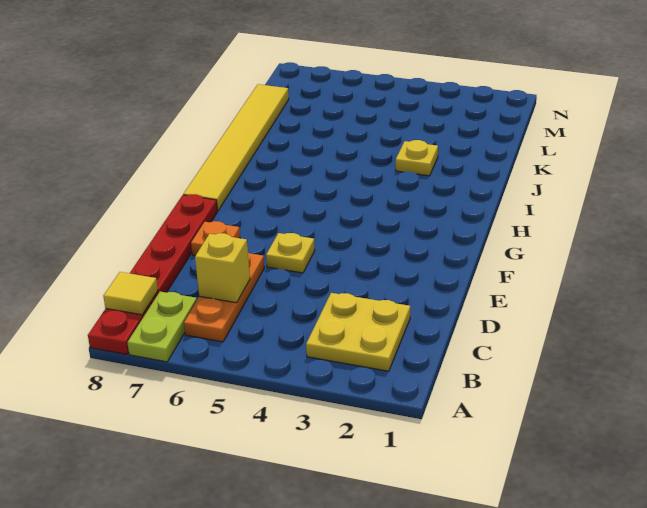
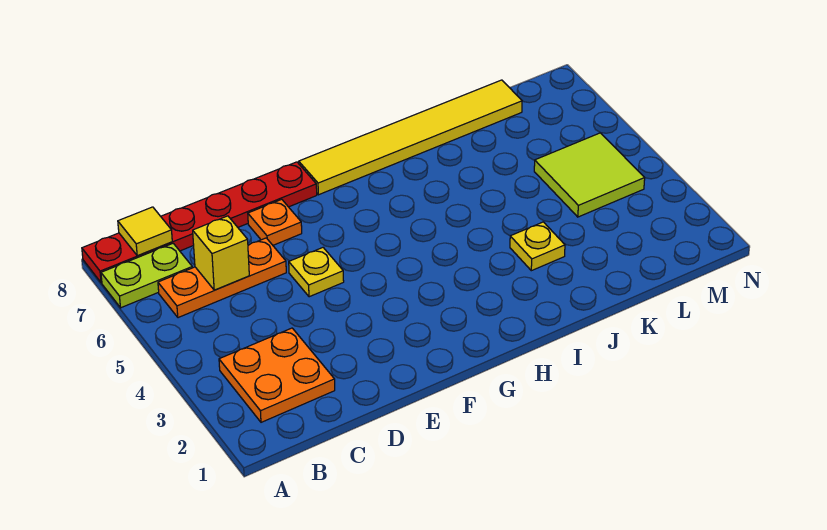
yellow 2x2 plate [306,293,410,371] -> orange 2x2 plate [219,328,335,422]
none -> lime 2x2 tile [534,133,645,217]

